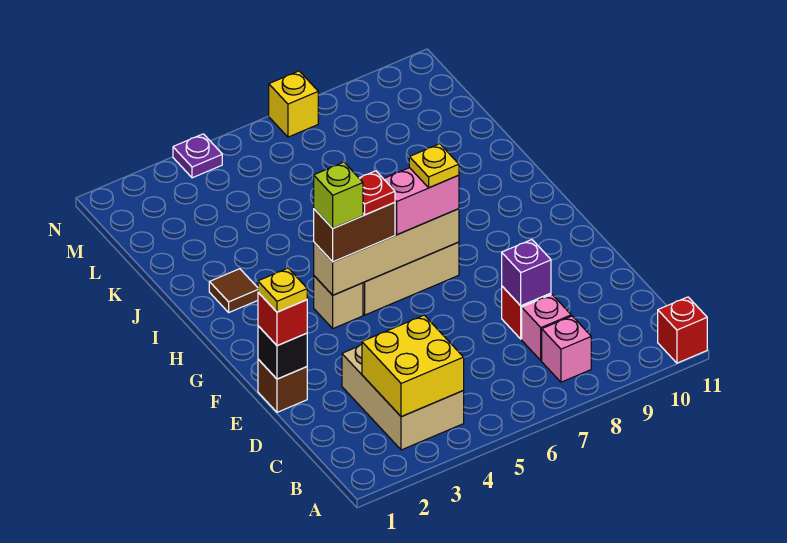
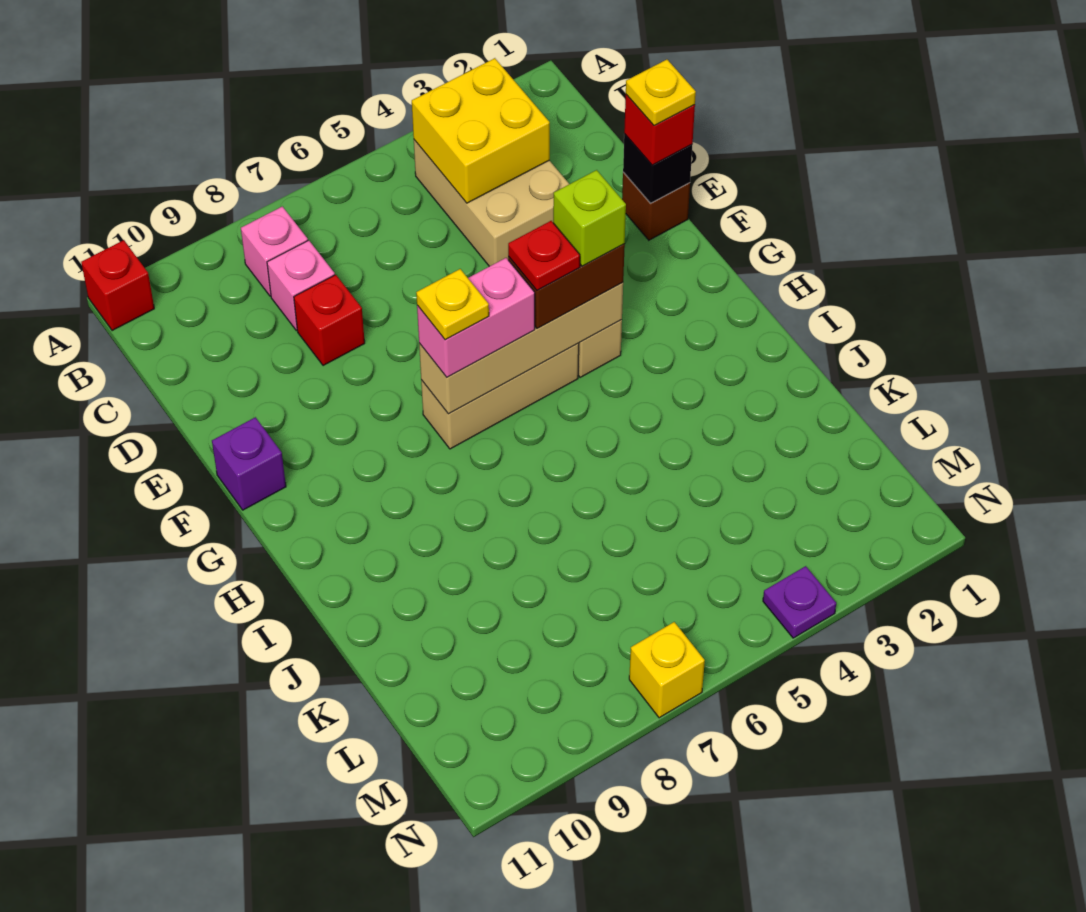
purple 1x1 brick [502,240,551,306] -> purple 1x1 brick moved to [212,417,286,510]
brown 1x1 tile [209,269,258,312] -> none

